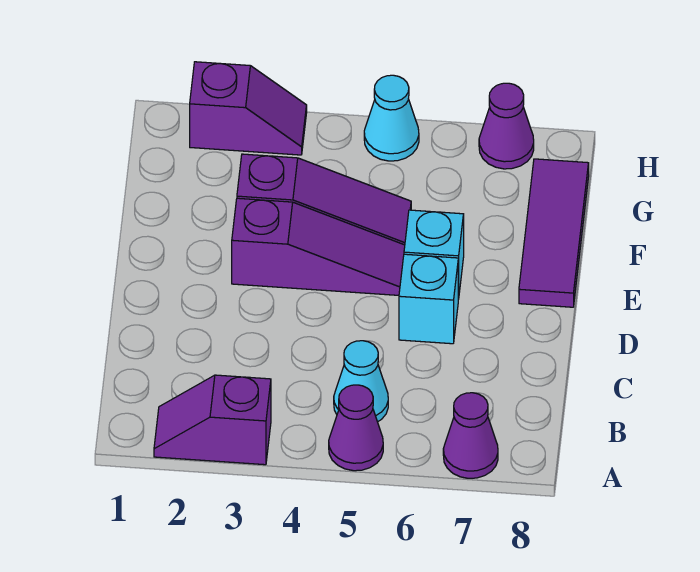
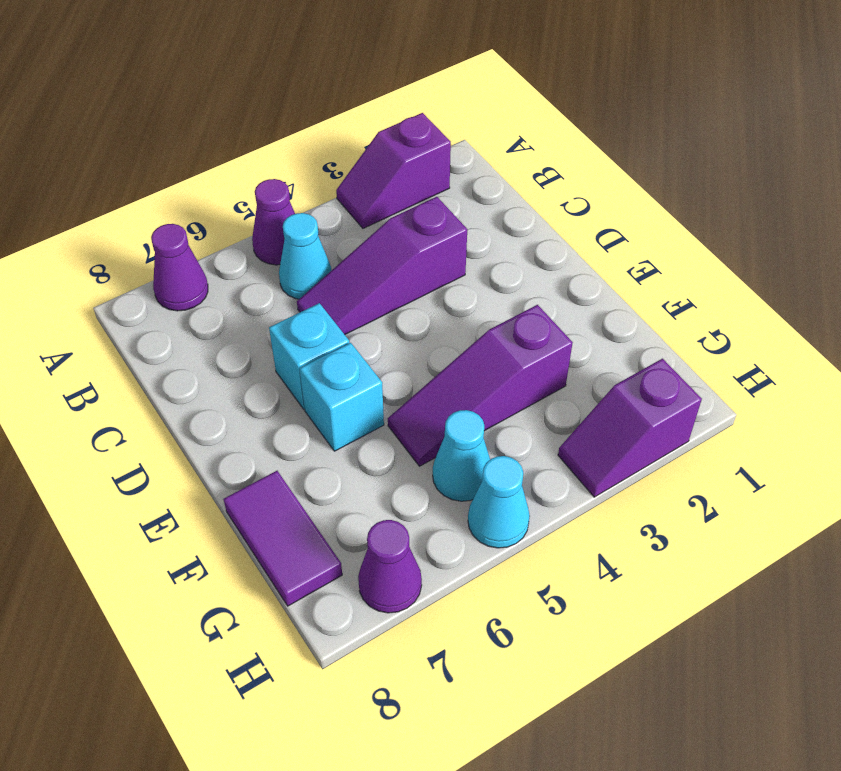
purple 1x2 slope [154,375,271,465] -> purple 1x2 slope turned to [336,113,451,228]
purple 1x3 slope [232,198,405,295] -> purple 1x3 slope moved to [297,197,467,335]
purple 1x3 tile [519,159,589,307] -> purple 1x2 tile [224,471,342,606]
none -> cyan 1x1 cone [433,410,490,501]

